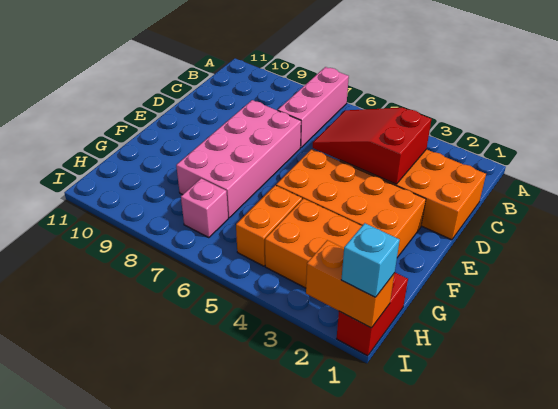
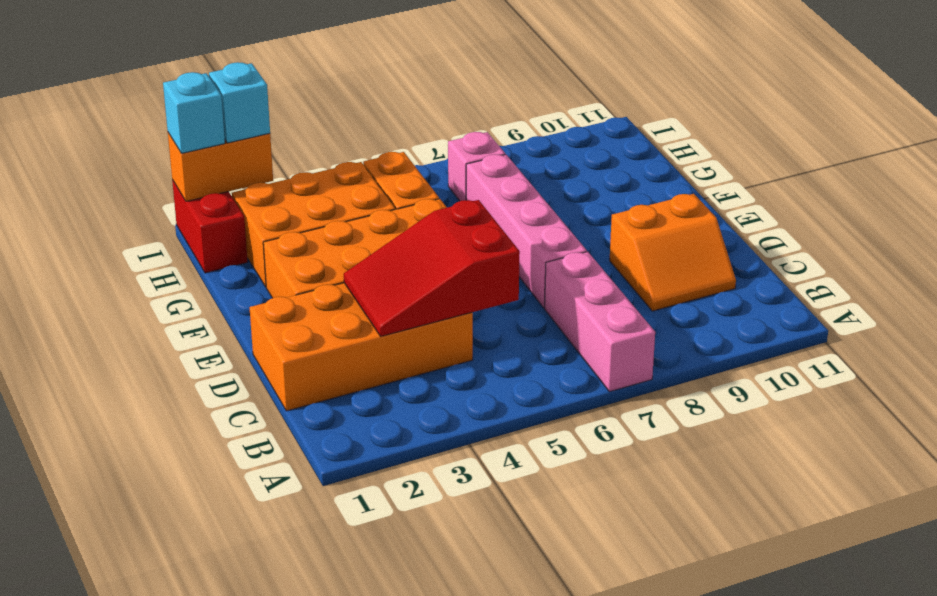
red 2x3 slope [313,108,431,184] -> red 2x3 slope turned to [344,200,520,336]
none -> orange 2x2 slope [610,194,736,311]
pink 2x4 brick [176,100,301,218] -> pink 1x4 brick [466,154,587,308]
none -> cyan 1x1 brick [209,62,270,143]

